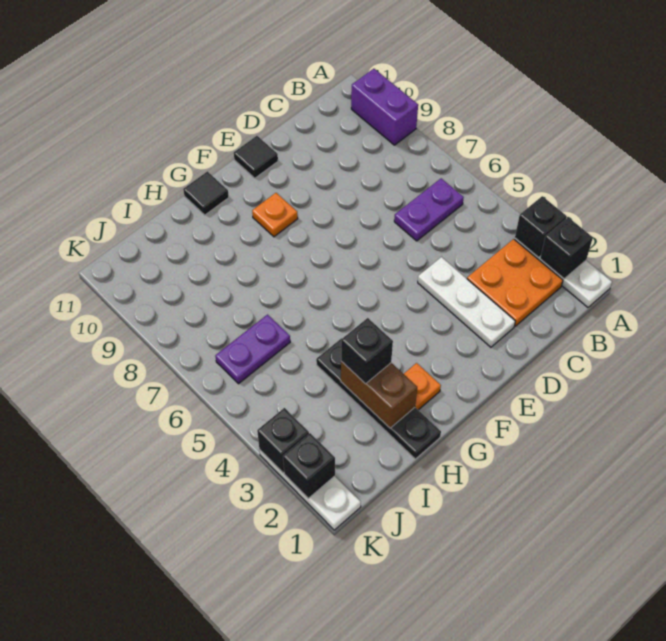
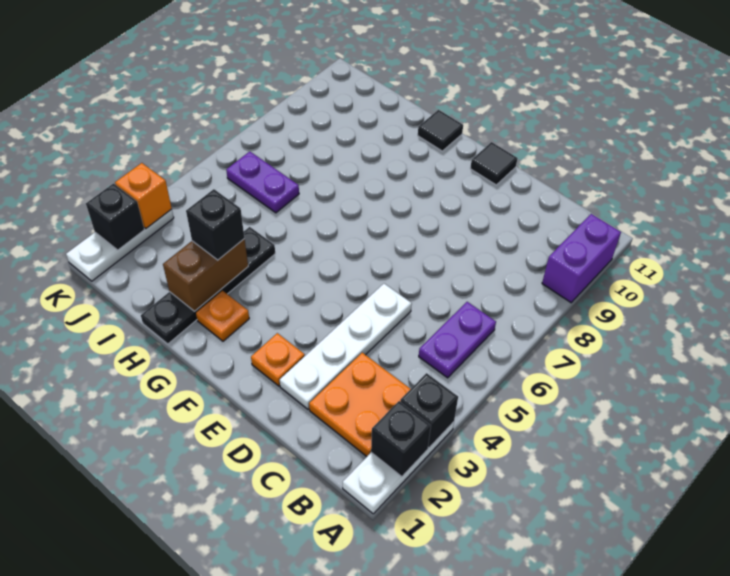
purple 1x2 plate [394,178,464,241] -> purple 1x2 plate turned to [419,302,496,378]
white 1x3 plate [418,257,515,347] -> white 1x4 plate [280,284,412,409]
orange 1x1 plate [252,193,298,237] -> orange 1x1 plate moved to [251,333,305,386]
black 1x1 brick [257,408,309,473] -> orange 1x1 brick [115,163,172,228]

